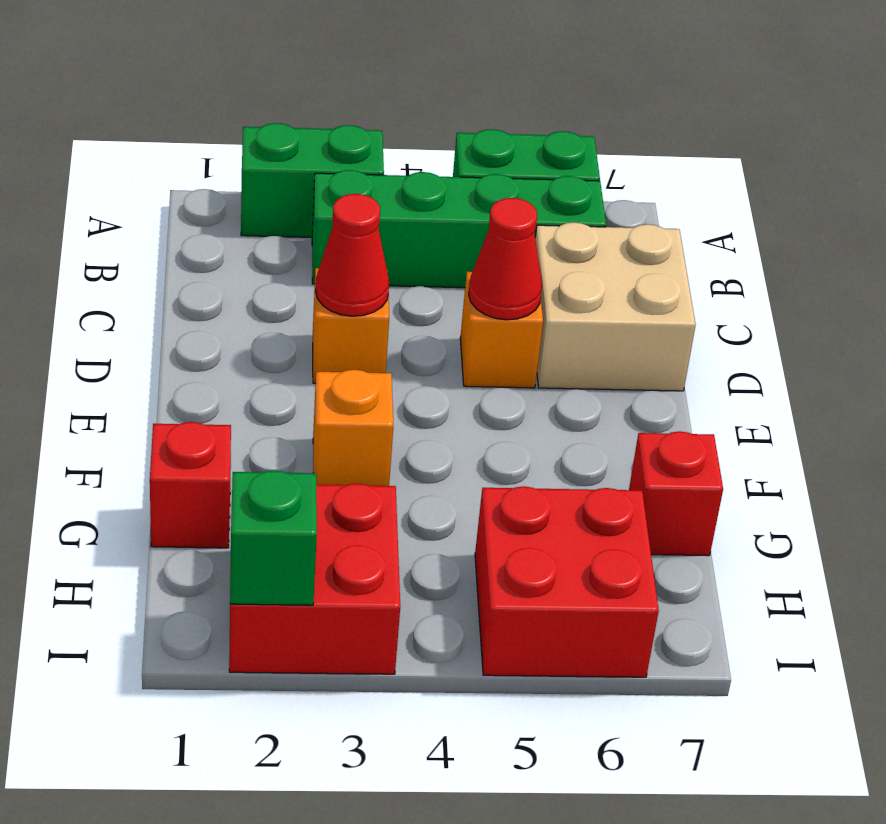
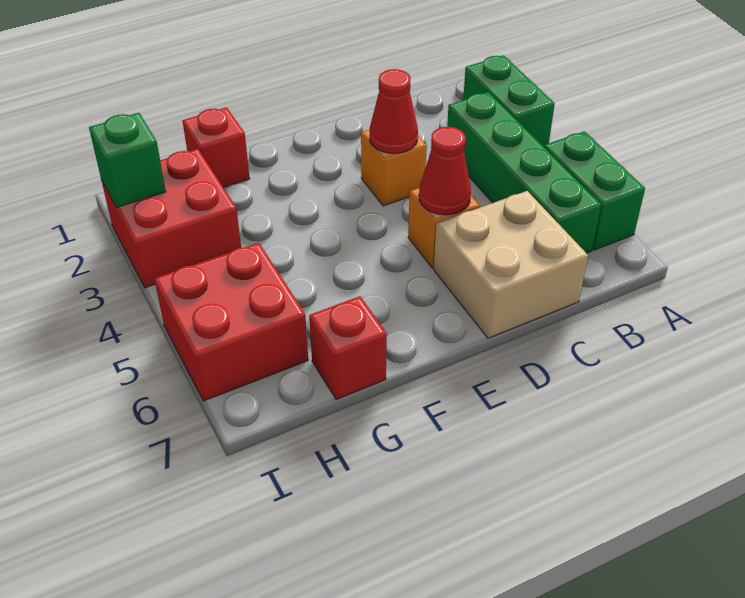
orange 1x1 brick [313,370,393,486] -> none

